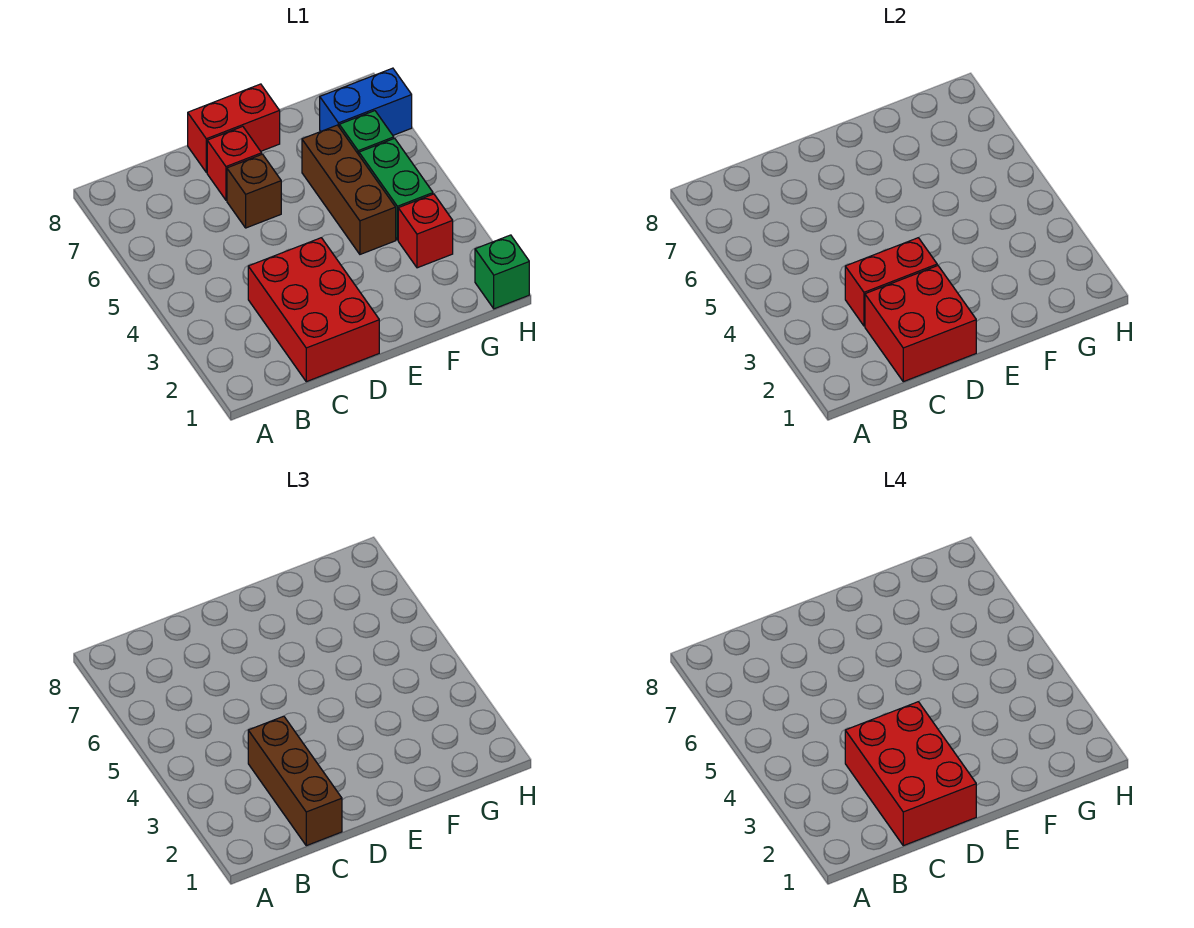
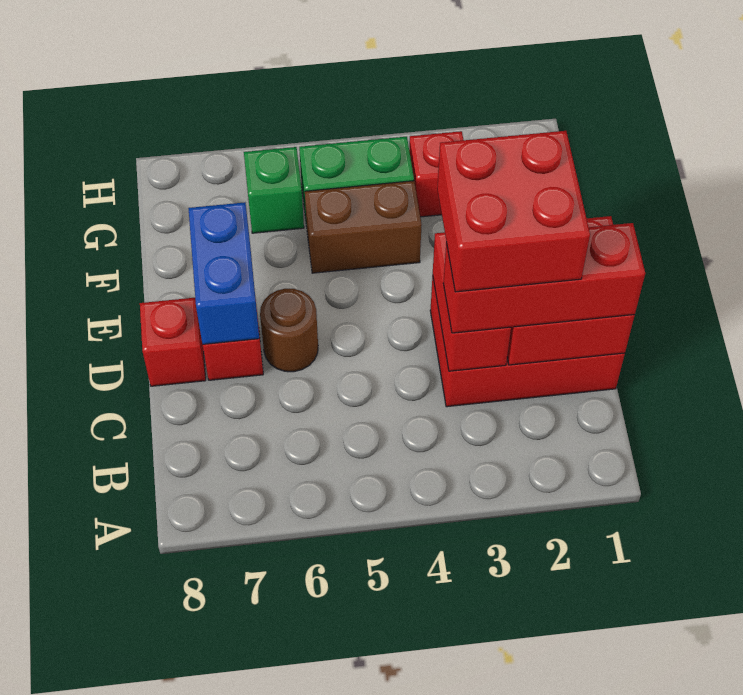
brown 1x3 brick [248,716,342,846] -> red 1x3 brick [443,223,645,333]
red 2x3 brick [845,702,976,846] -> red 2x2 brick [437,131,590,292]
brown 1x1 brick [227,154,281,228] -> brown 1x1 round brick [260,289,318,372]
red 1x2 brick [188,84,280,172] -> red 1x1 brick [140,298,206,386]
brown 1x3 brick [302,125,396,254] -> brown 1x2 brick [305,181,422,273]
blue 1x2 brick [320,68,412,135] -> blue 1x2 brick moved to [188,202,259,344]
green 1x1 brick [475,235,529,309] -> none

